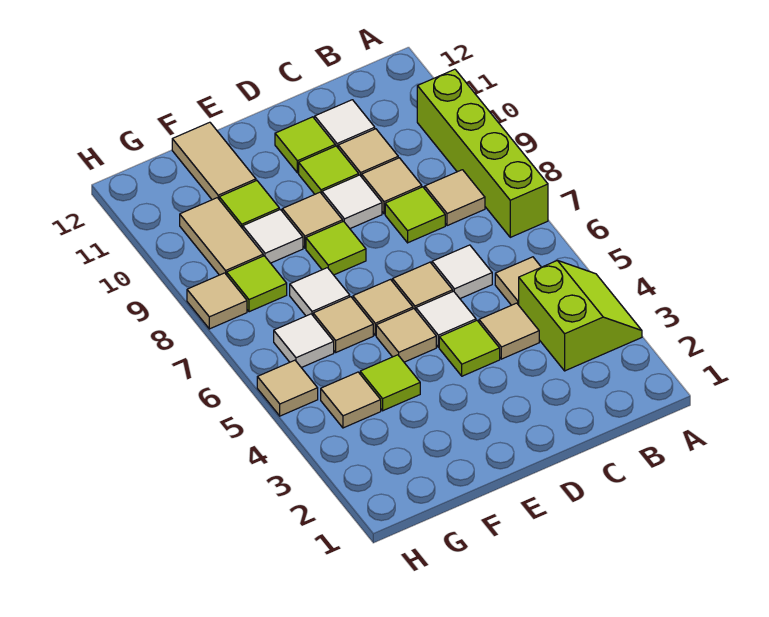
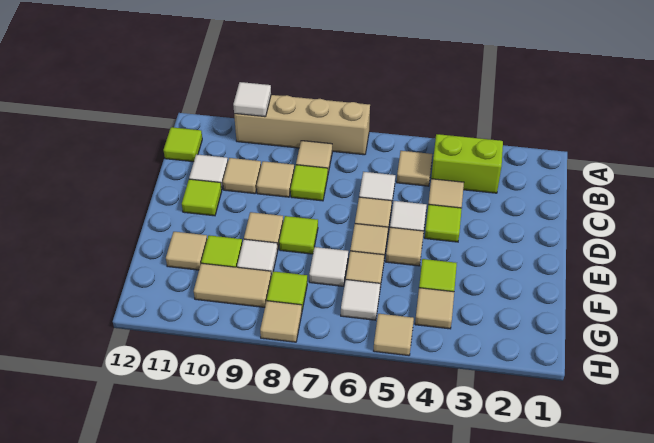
lime 1x4 brick [417,69,548,237] -> tan 1x4 brick [234,95,370,155]
white 1x1 tile [322,175,382,228] -> white 1x1 tile moved to [233,82,271,117]
lime 1x1 tile [299,146,359,194] -> lime 1x1 tile moved to [164,127,202,162]
tan 1x2 tile [172,122,256,200] -> tan 1x1 tile [166,232,207,270]

